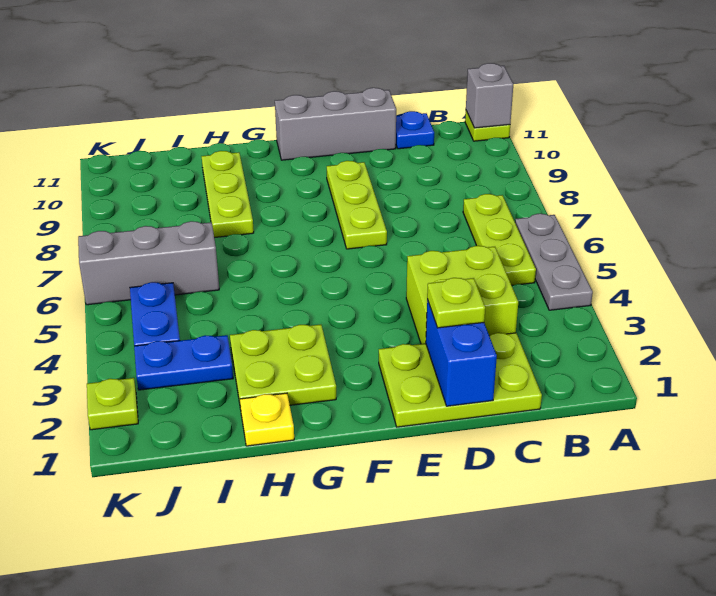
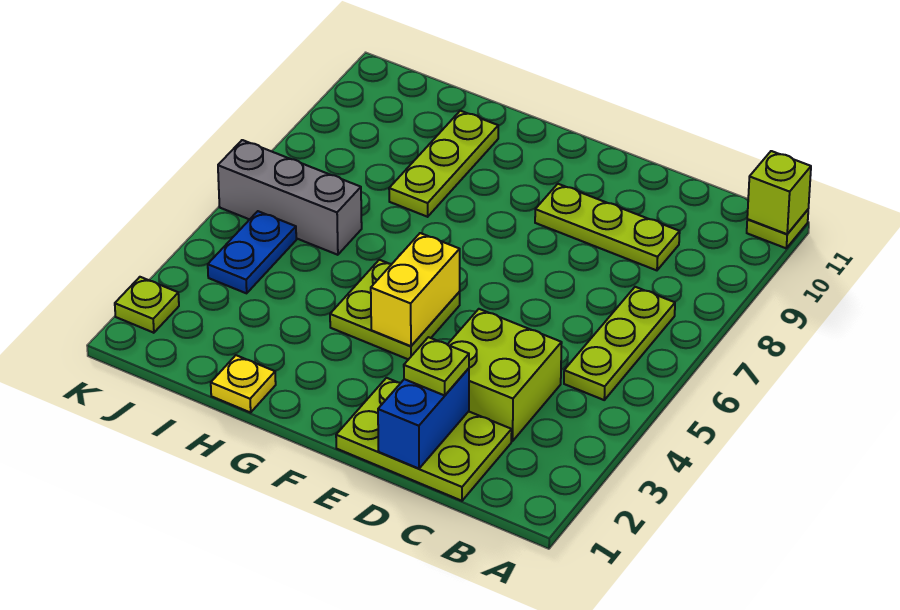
grey 1x3 plate [515,213,593,310] -> none
grey 1x1 brick [466,63,513,128] -> lime 1x1 brick [747,151,811,234]
blue 1x1 plate [396,111,434,149] -> none
grey 1x3 brick [275,88,396,160] -> none
lime 1x3 plate [327,161,387,249] -> lime 1x3 plate turned to [535,184,680,270]
none -> yellow 1x2 brick [371,233,460,346]
lime 2x2 plate [230,325,336,409] -> lime 2x2 plate moved to [330,260,460,359]
blue 1x2 plate [134,335,233,390] -> none

